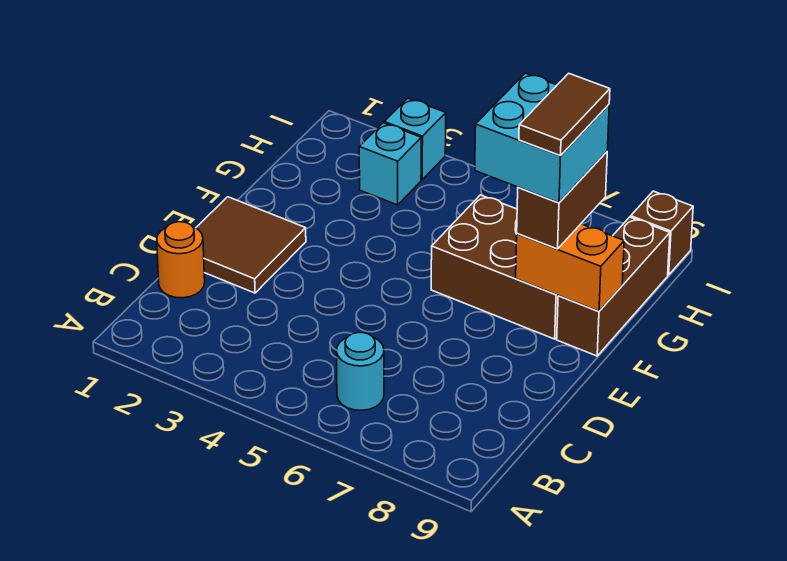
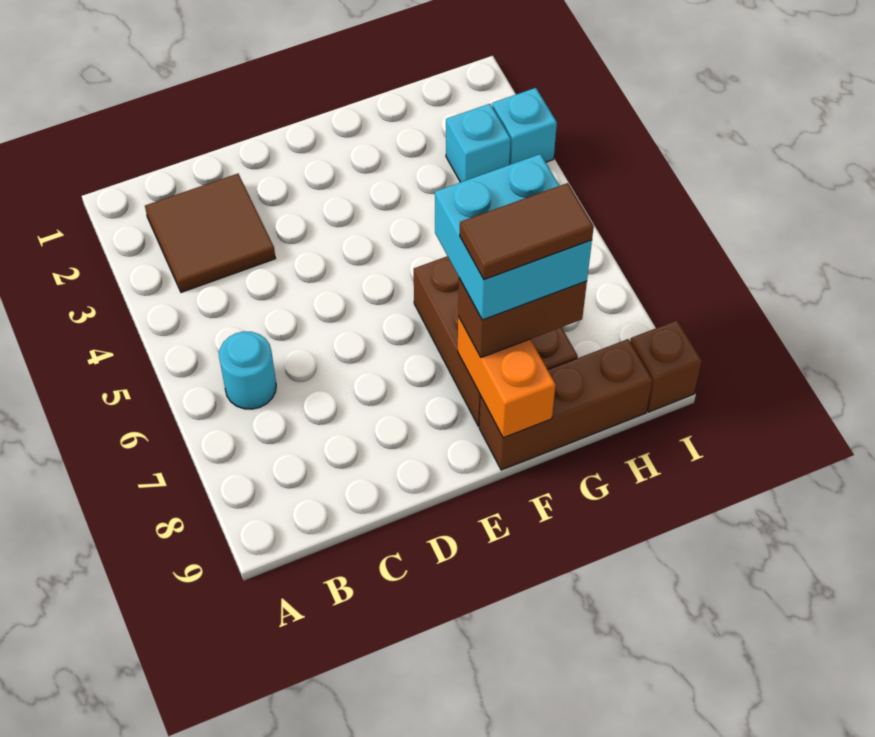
orange 1x1 round brick [157,222,205,298] -> none
brown 2x2 tile [196,197,306,293] -> brown 2x2 tile moved to [145,174,276,292]

